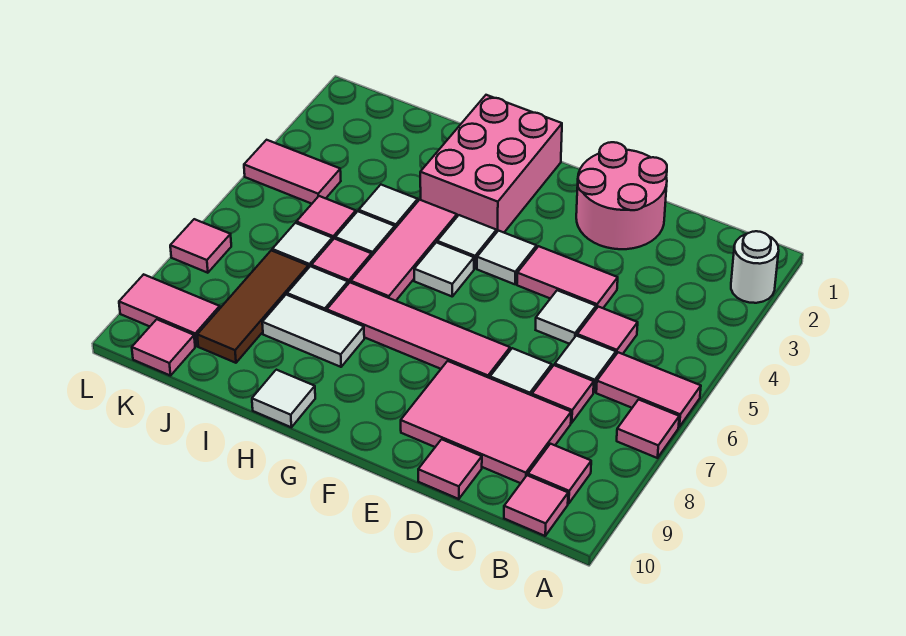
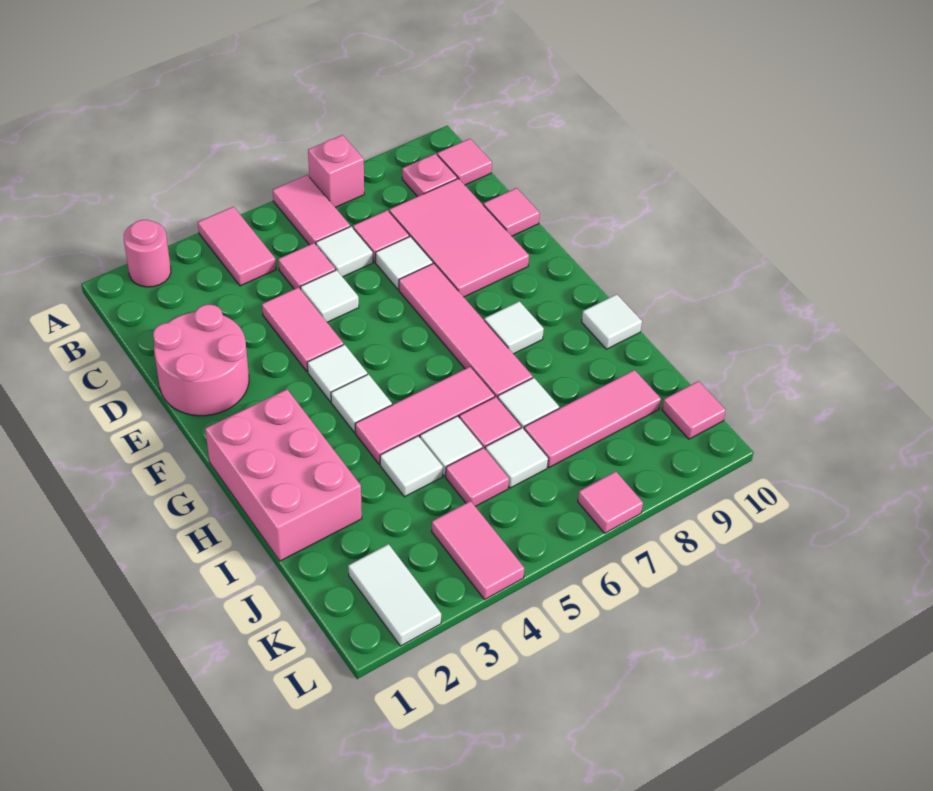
white 1x1 round brick [731,231,779,303] -> pink 1x1 round brick [124,220,171,287]
pink 1x1 tile [617,400,679,458] -> pink 1x1 brick [308,135,364,207]
pink 1x1 tile [528,444,591,504] -> pink 1x1 plate [402,154,457,197]
pink 2x3 brick [420,95,562,233] -> pink 2x3 brick turned to [205,389,362,561]
white 1x1 tile [414,242,474,296] -> white 1x1 tile moved to [484,301,544,354]
white 1x2 tile [262,295,364,367] -> white 1x2 tile moved to [348,544,441,646]
brown 1x3 tile [197,250,308,363] -> pink 1x3 tile [524,370,661,467]
pink 1x2 tile [119,274,220,346] -> pink 1x2 tile moved to [198,207,276,286]

